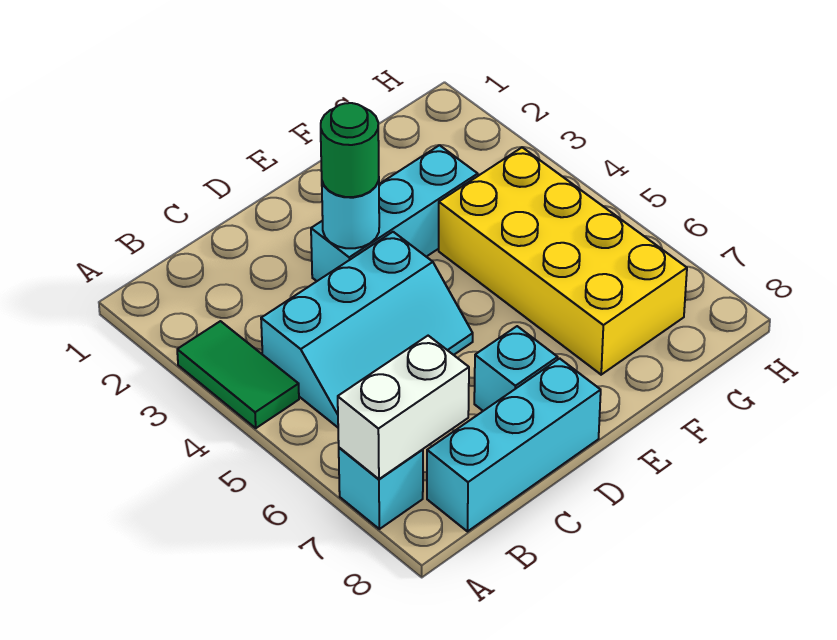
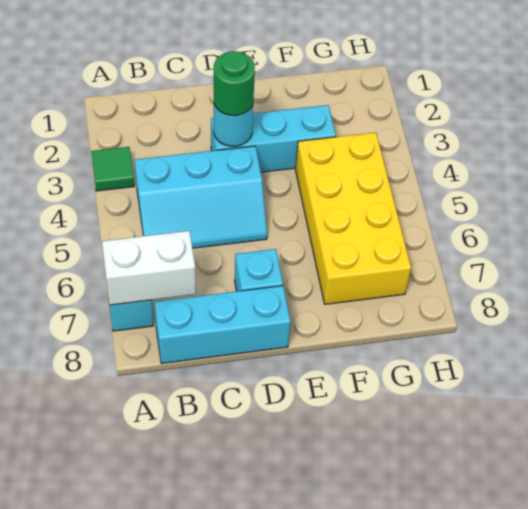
green 1x2 tile [177,321,299,428] -> green 1x1 tile [91,147,134,191]

